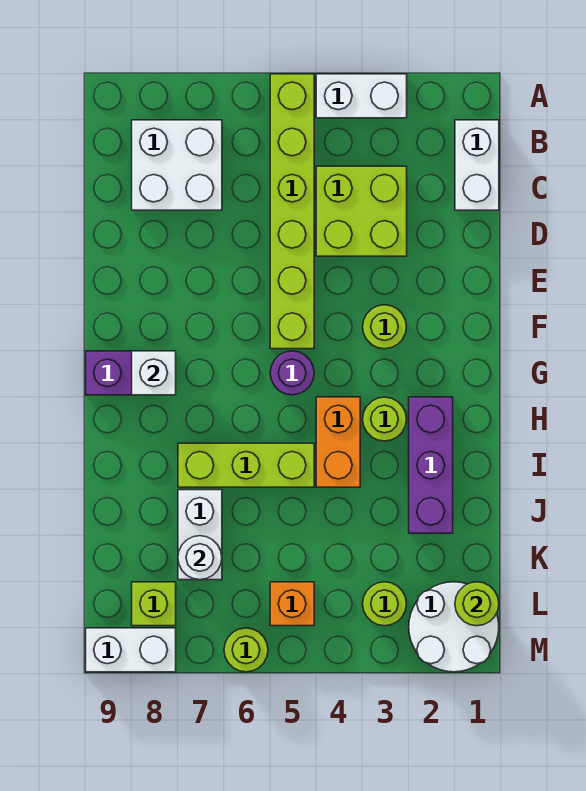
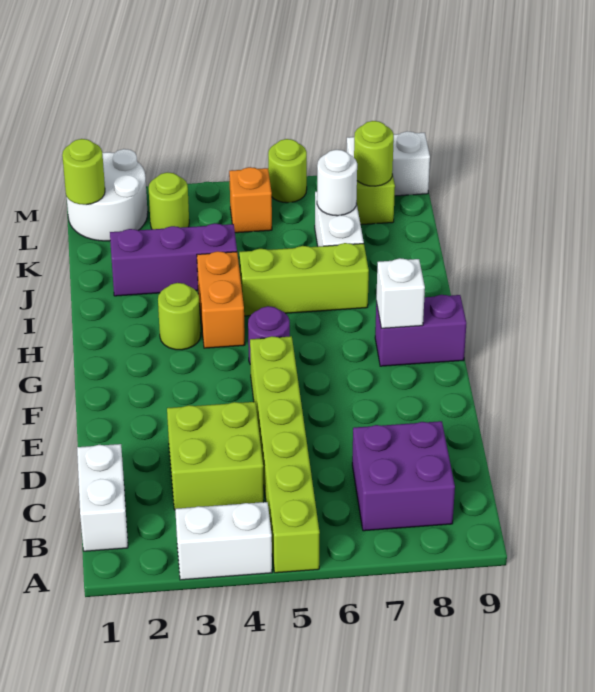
white 2x2 brick [132,120,222,210] -> purple 2x2 brick [352,421,455,531]
lime 1x1 round brick [363,305,406,349] -> lime 1x1 round brick moved to [354,121,394,186]
purple 1x3 brick [409,397,453,533] -> purple 1x3 brick turned to [110,223,237,296]

